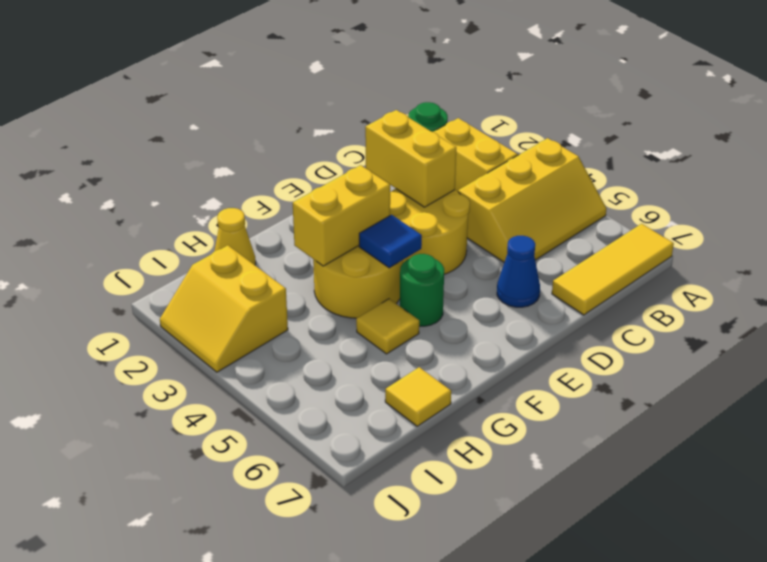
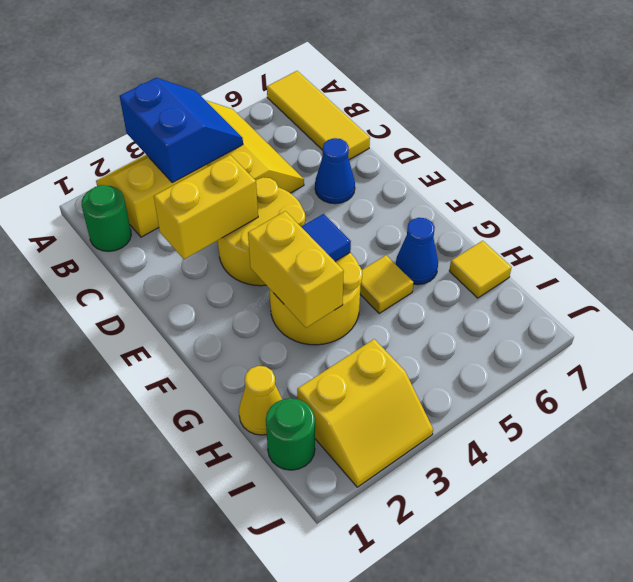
none -> blue 2x2 slope [120,78,243,183]
green 1x1 round brick [400,254,444,326] -> green 1x1 round brick moved to [266,398,315,470]
none -> blue 1x1 cone [396,218,438,285]

